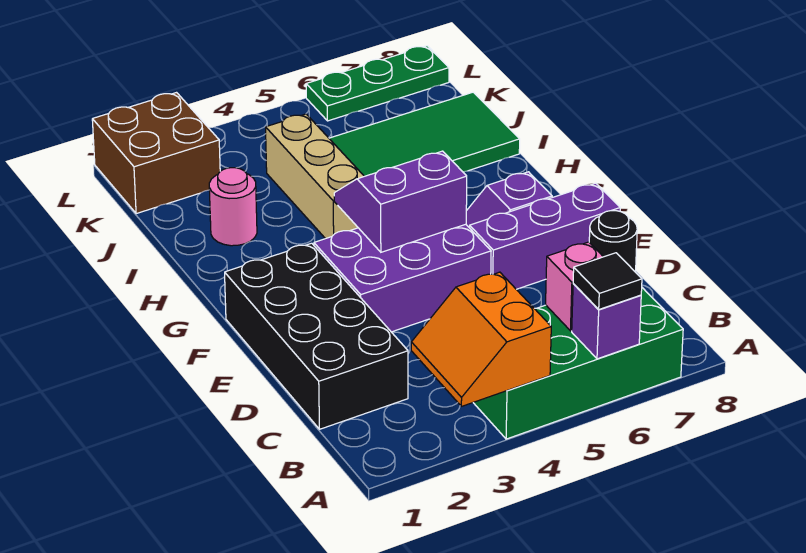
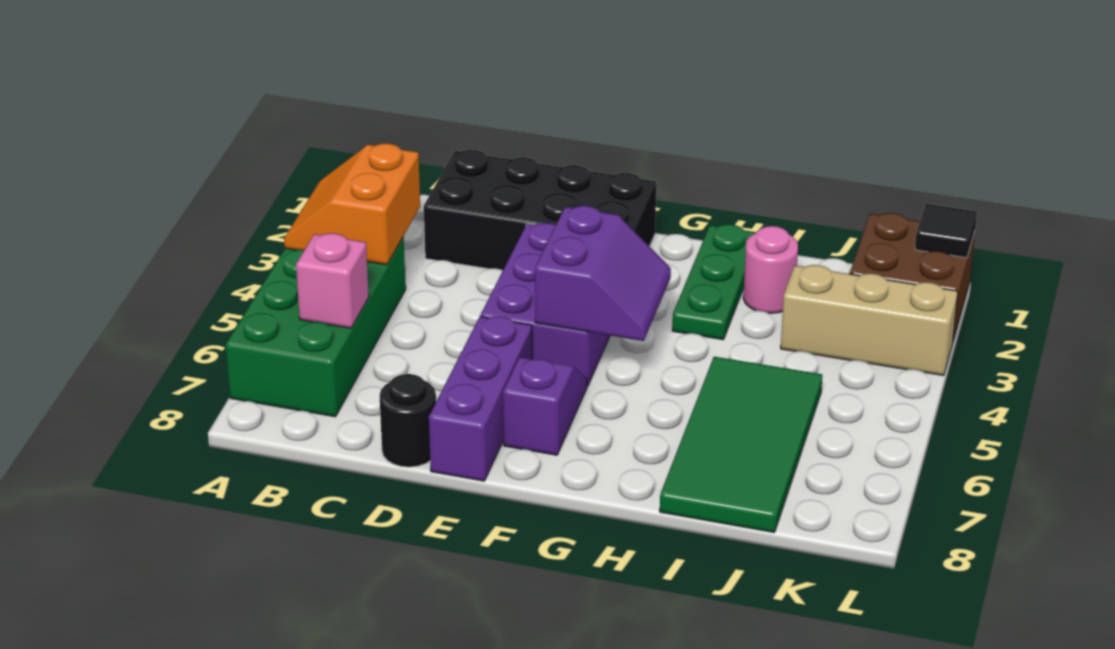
orange 2x2 slope [411,272,551,406] -> orange 2x2 slope turned to [284,143,420,265]
purple 1x1 brick [572,284,641,359] -> none
black 1x1 tile [573,253,642,309] -> black 1x1 tile moved to [915,204,977,258]
tan 1x3 brick [266,114,364,239] -> tan 1x3 brick moved to [781,265,958,376]
green 1x3 plate [306,46,449,121] -> green 1x3 plate moved to [672,224,756,340]

